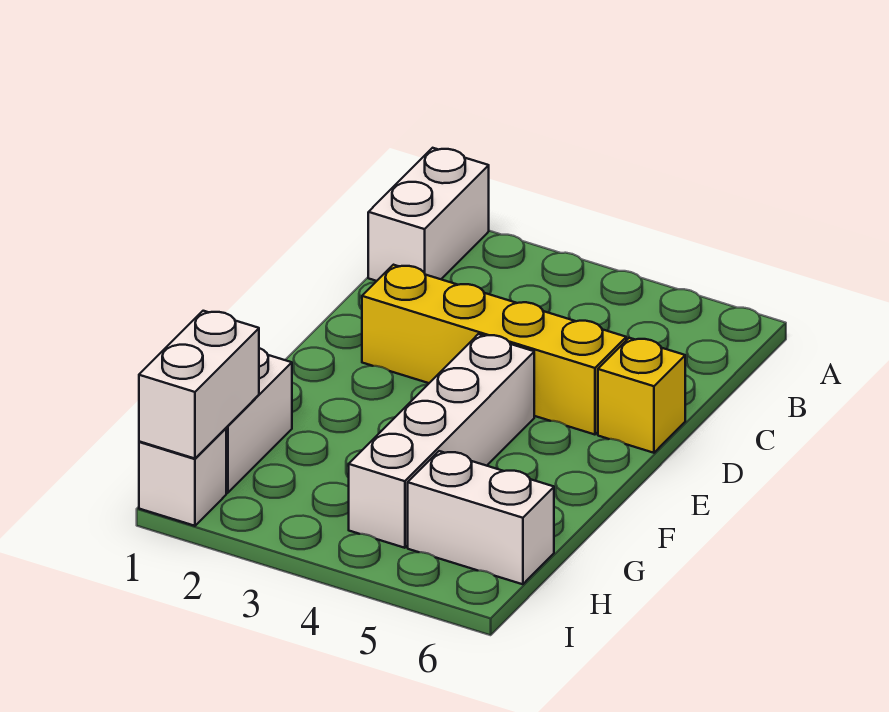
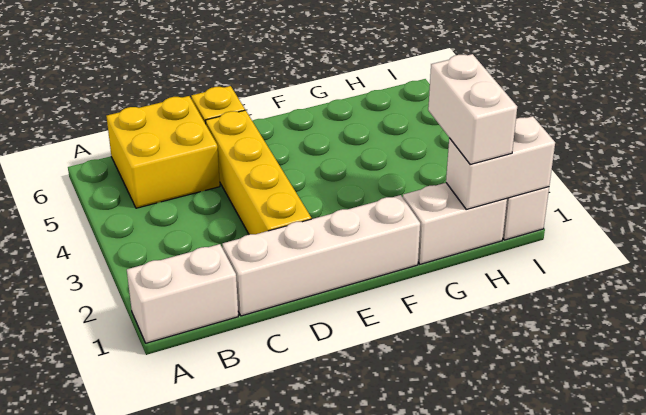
none -> yellow 2x2 brick [106,96,220,208]
white 1x4 brick [349,334,534,548] -> white 1x4 brick moved to [222,195,420,316]
white 1x2 brick [408,451,554,584] -> white 1x2 brick moved to [428,54,517,164]

